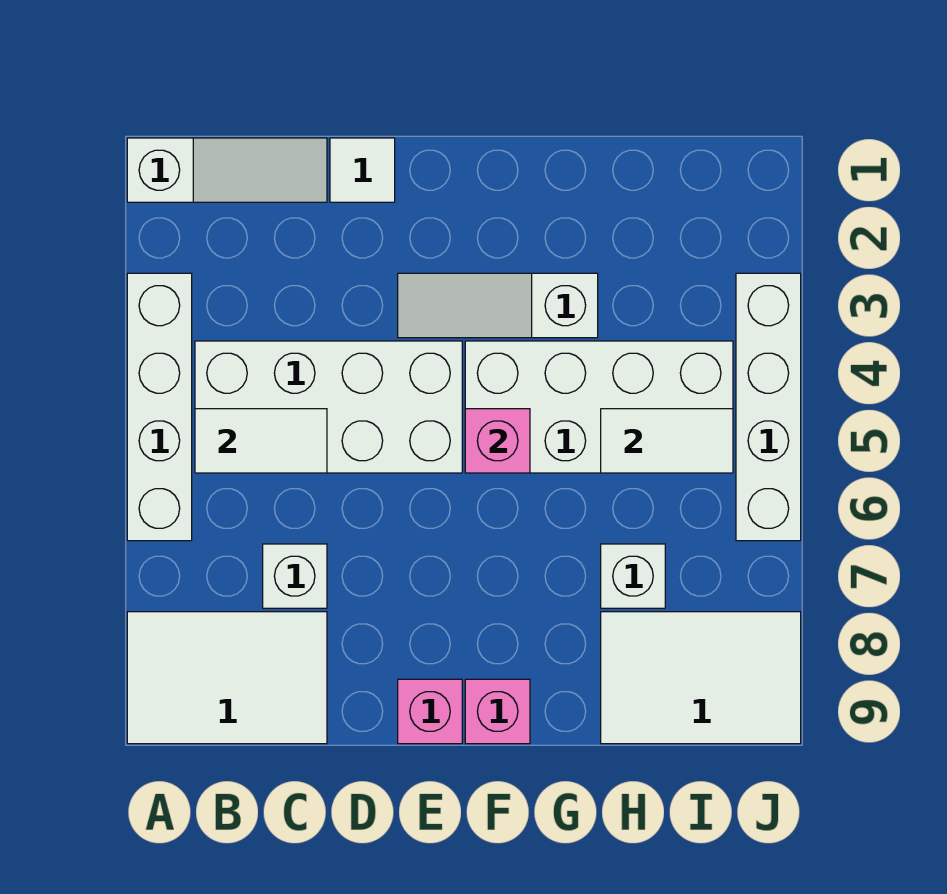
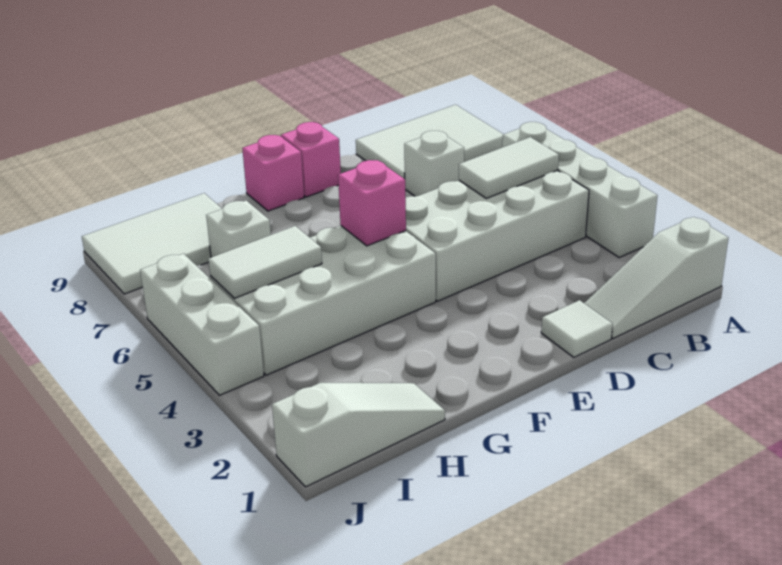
white 1x3 slope [398,273,598,338] -> white 1x3 slope moved to [272,383,445,487]
white 1x4 brick [736,273,801,541] -> white 1x3 brick [140,254,264,395]

